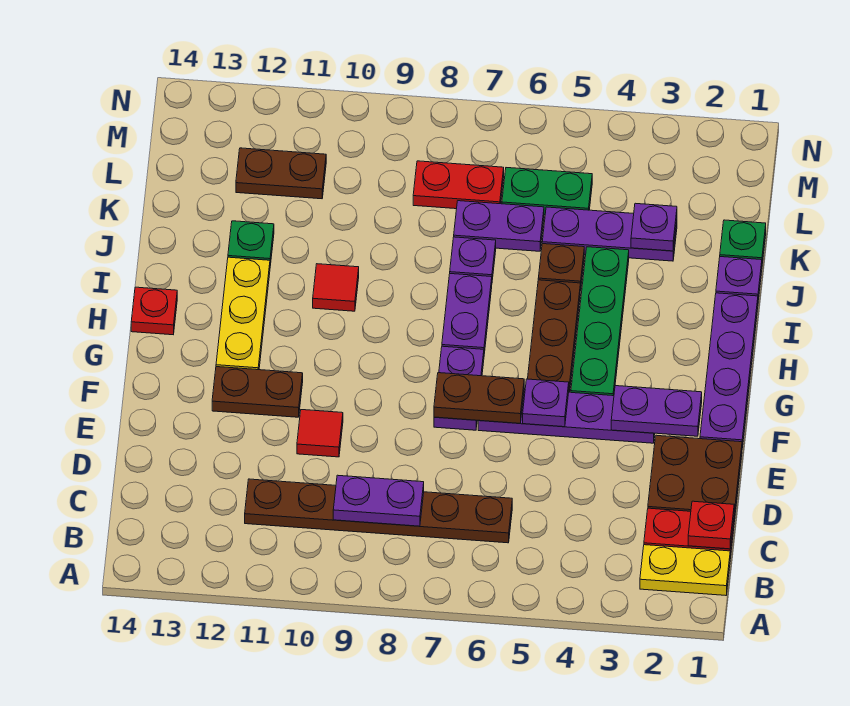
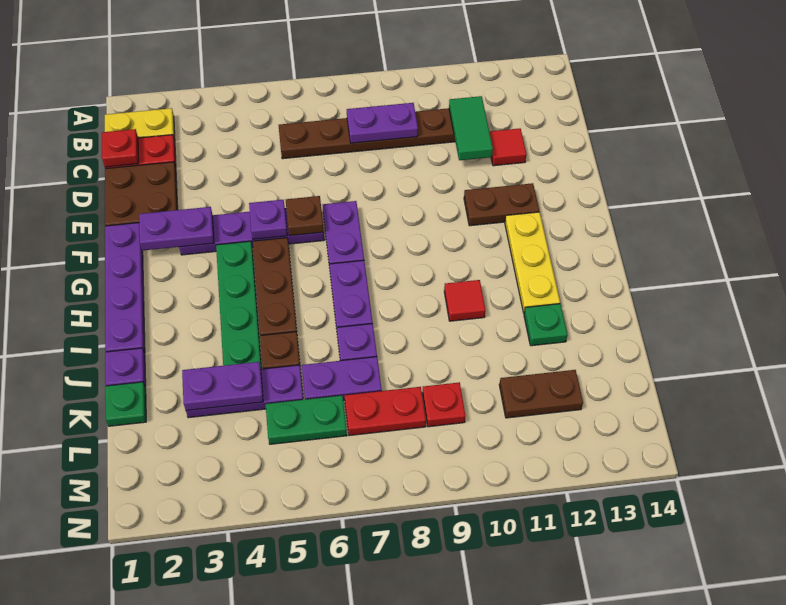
none -> green 1x2 tile [449,96,493,160]
red 1x1 tile [297,410,343,457] -> red 1x1 tile moved to [489,128,527,166]
brown 1x2 plate [434,373,524,423] -> brown 1x1 plate [286,196,324,236]
red 1x1 plate [131,287,177,335] -> red 1x1 plate moved to [422,382,466,427]
purple 1x1 plate [631,203,677,251] -> purple 1x2 plate [182,362,263,411]

